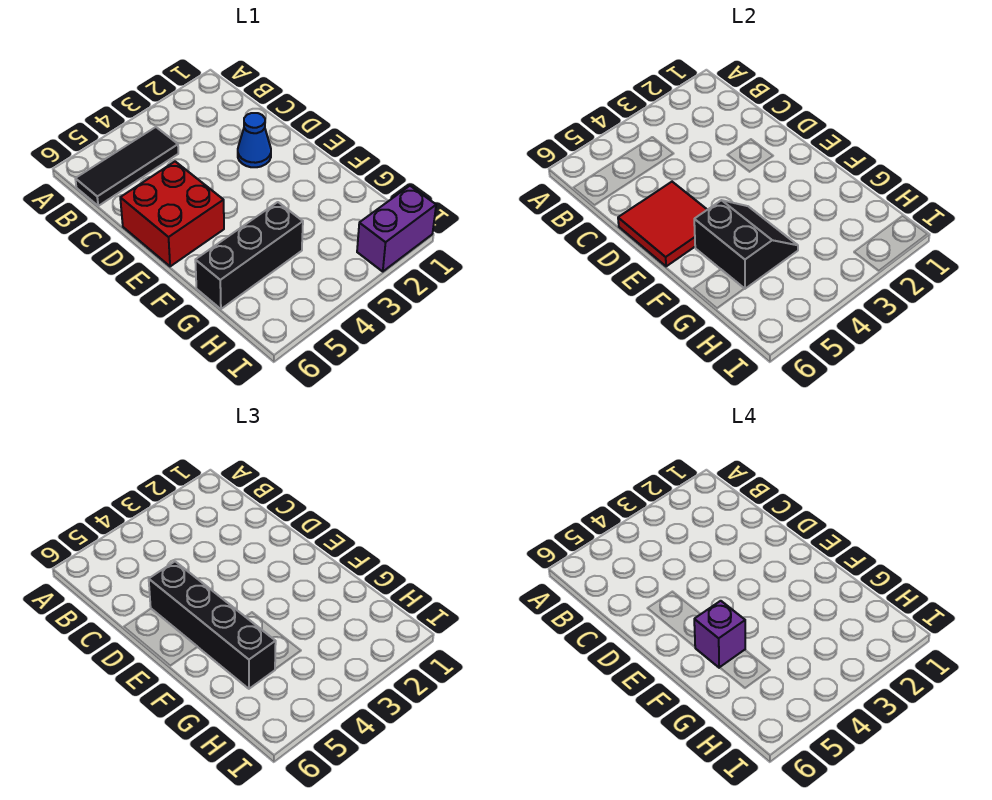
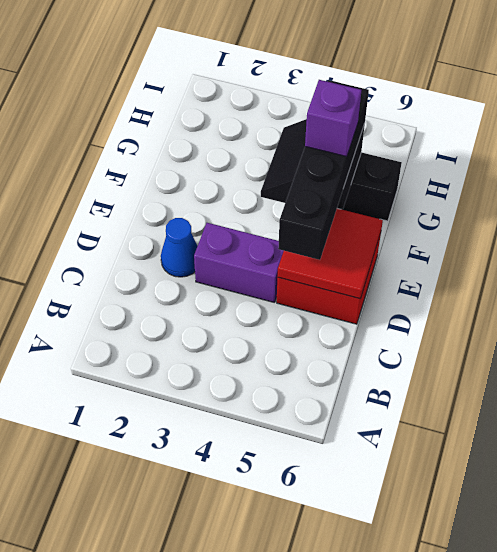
black 1x3 tile [75,127,178,206] -> none
purple 1x2 brick [357,186,436,271] -> purple 1x2 brick moved to [194,223,284,302]

